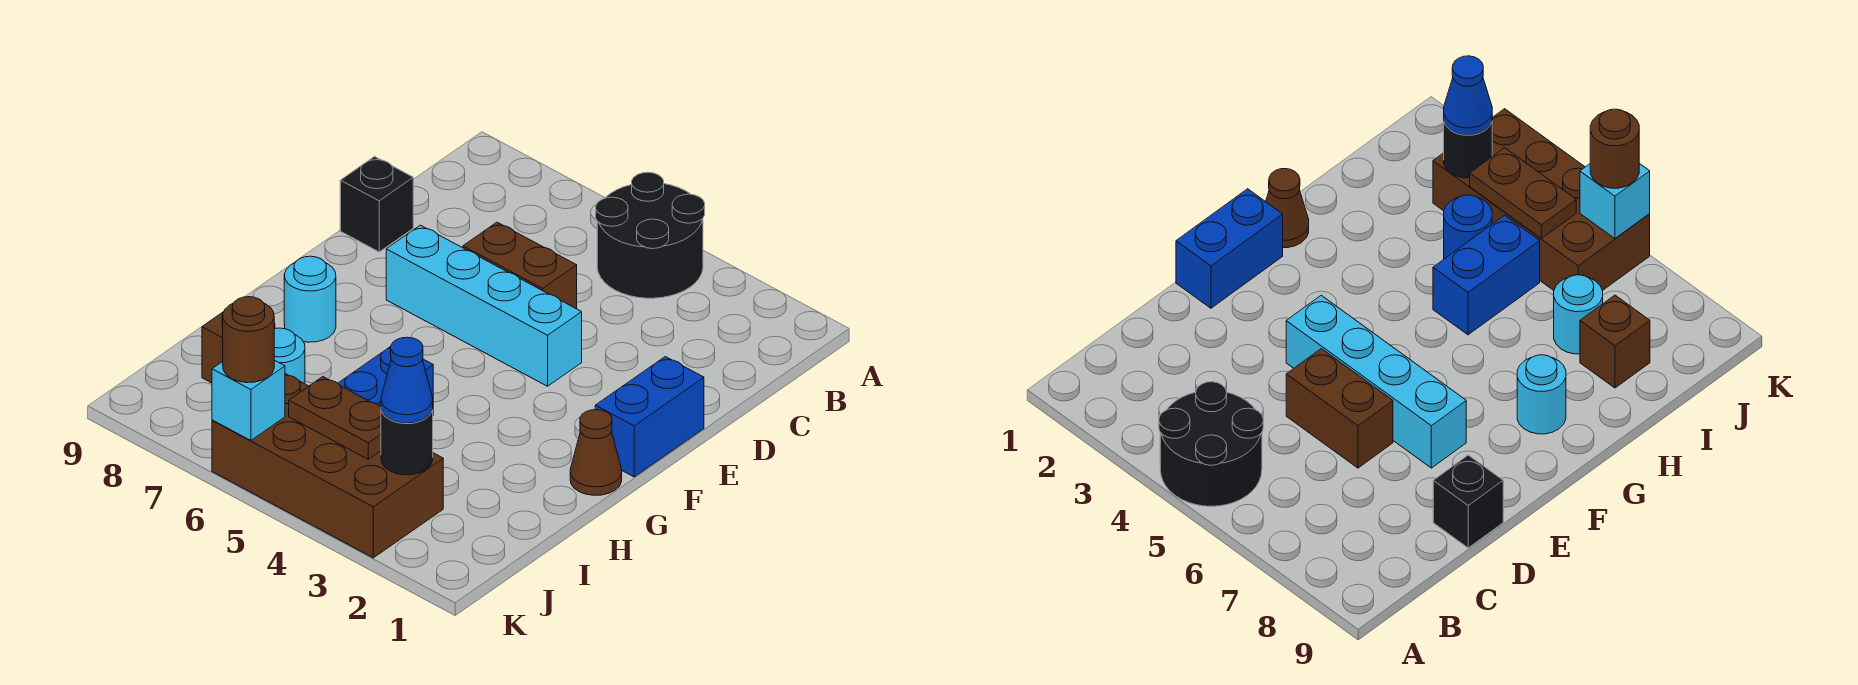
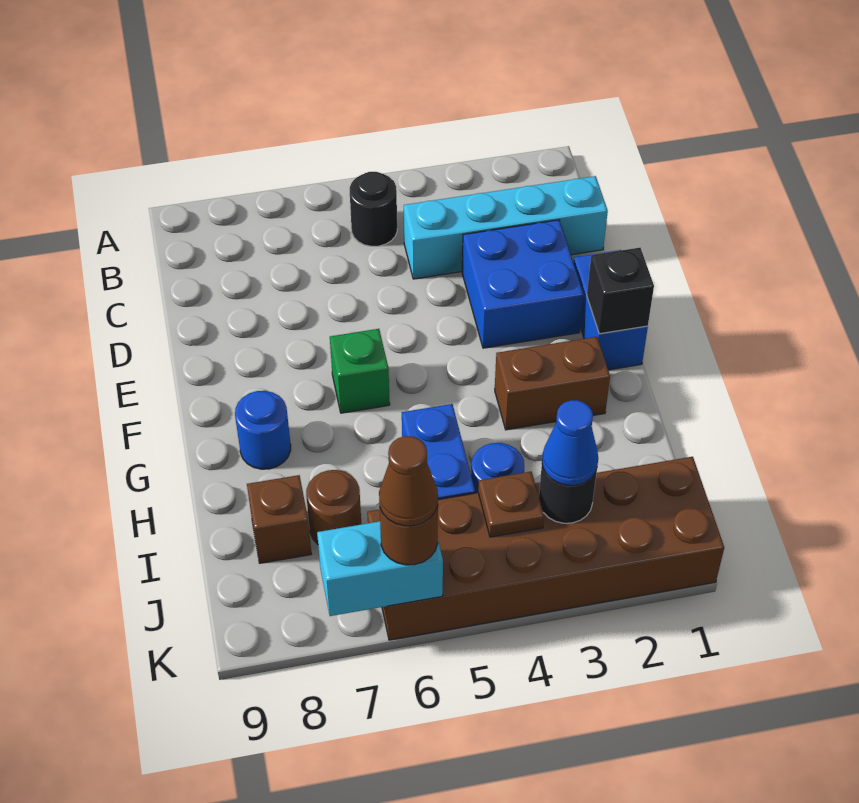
black 2x2 round brick [596,172,705,298] -> black 1x1 round brick [350,172,397,246]
none -> blue 2x2 brick [462,220,584,348]
brown 1x2 brick [463,222,577,309] -> brown 1x2 brick moved to [495,337,610,430]
black 1x1 brick [340,157,413,252] -> black 1x1 brick moved to [587,248,654,334]
cyan 1x4 brick [386,225,582,386] -> cyan 1x4 brick moved to [404,176,608,279]
none -> green 1x1 brick [330,329,390,413]
brown 1x1 cone [570,410,622,495] -> brown 1x1 cone moved to [379,436,438,526]
cyan 1x1 round brick [284,256,336,342] -> blue 1x1 round brick [235,391,291,469]
cyan 1x1 round brick [274,328,305,384] -> brown 1x1 round brick [306,470,361,544]
brown 2x4 brick [212,374,443,558] -> brown 2x6 brick [367,457,724,640]
brown 1x2 plate [289,377,381,459] -> brown 1x1 plate [478,472,544,537]
cyan 1x1 brick [212,360,285,441] -> cyan 1x2 brick [317,521,443,616]

